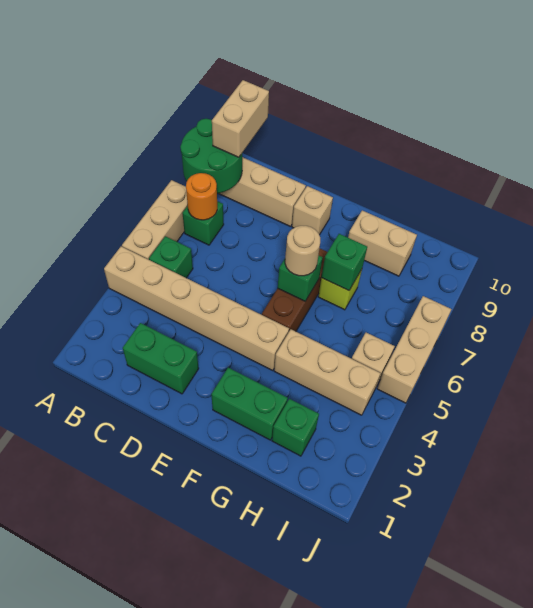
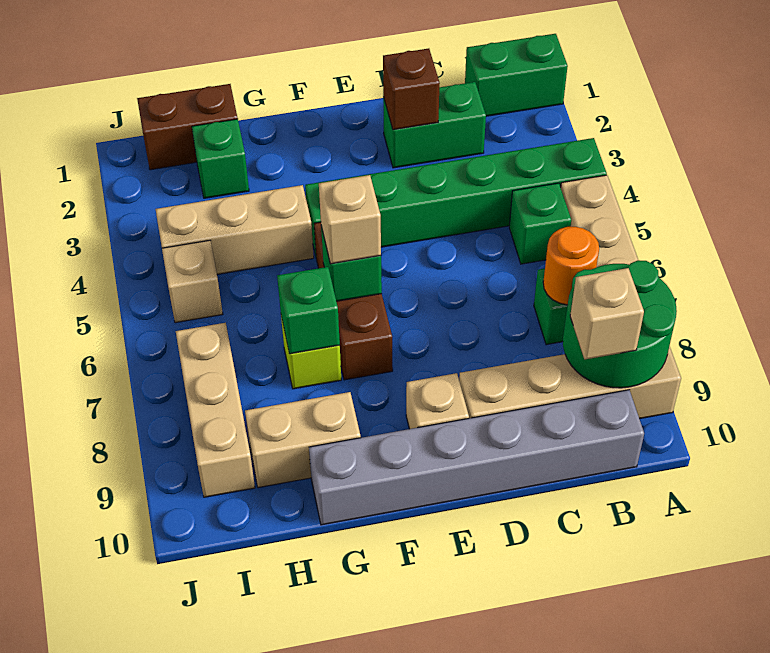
tan 1x6 brick [104,246,289,370] -> green 1x6 brick [305,138,607,256]
tan 1x2 brick [212,80,269,157] -> tan 1x1 brick [570,268,644,359]
none -> grey 1x6 brick [309,390,644,525]
none -> brown 1x1 brick [383,48,440,130]
green 1x2 brick [211,368,288,440] -> green 1x2 brick moved to [465,34,568,116]
tan 1x1 round brick [285,226,320,276] -> tan 1x1 brick [319,175,381,264]
none -> brown 1x2 brick [137,84,238,170]
tan 1x3 brick [377,296,452,403] -> tan 1x3 brick moved to [176,323,255,497]

